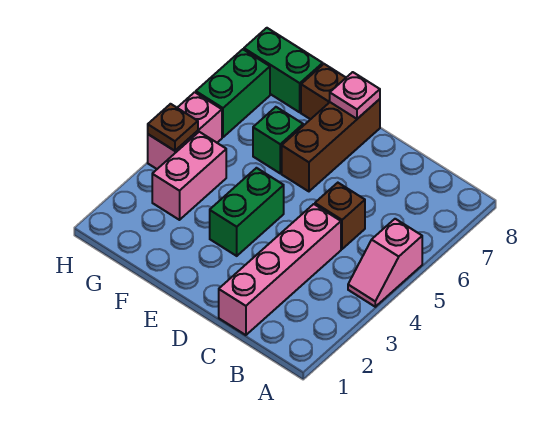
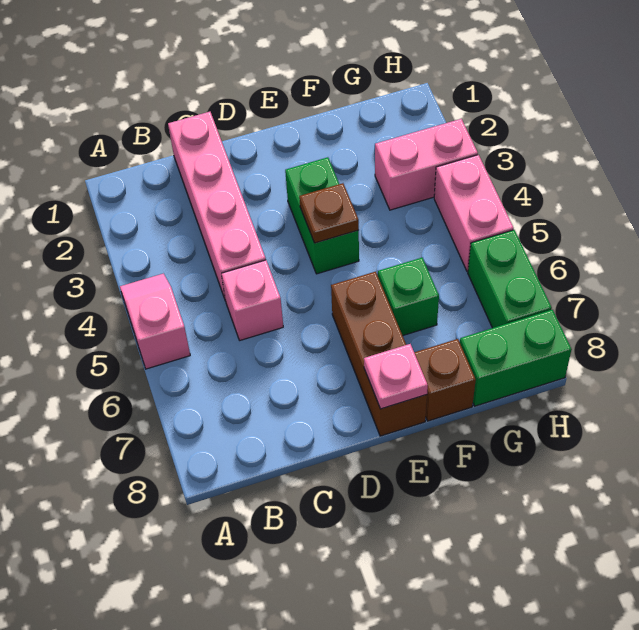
brown 1x1 brick [315,183,365,249] -> pink 1x1 brick [221,260,283,340]
pink 1x2 brick [152,132,226,220] -> pink 1x2 brick turned to [375,119,478,210]
brown 1x1 plate [148,104,198,151] -> brown 1x1 plate moved to [299,183,359,243]

